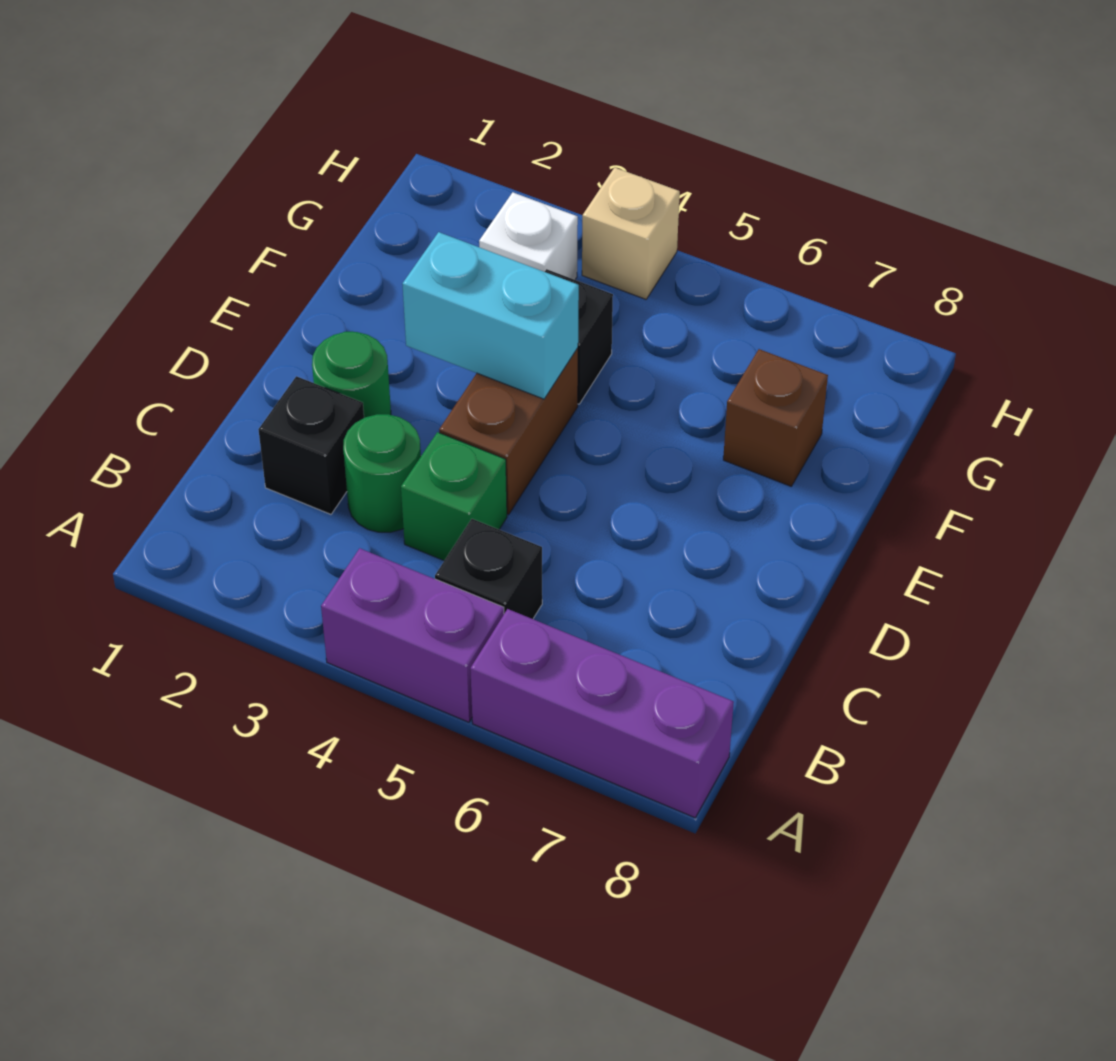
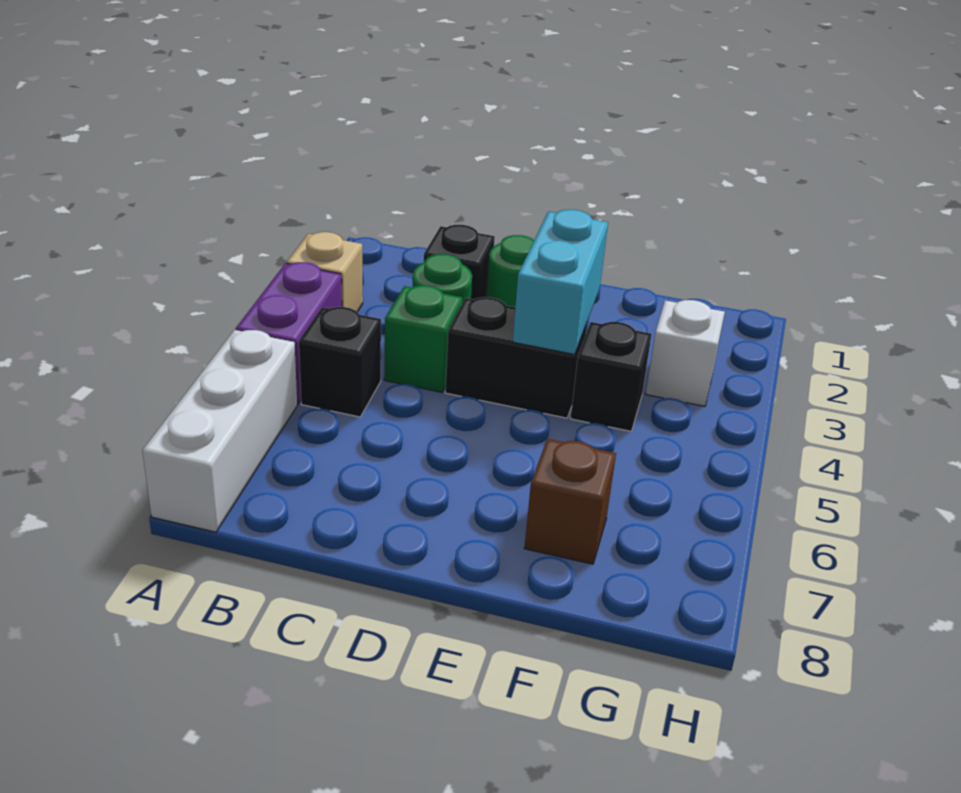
purple 1x3 brick [470,609,734,818] -> white 1x3 brick [142,330,297,532]
brown 1x2 brick [439,348,578,514] -> black 1x2 brick [445,297,587,418]
tan 1x1 brick [582,167,680,299] -> tan 1x1 brick moved to [286,232,363,312]

